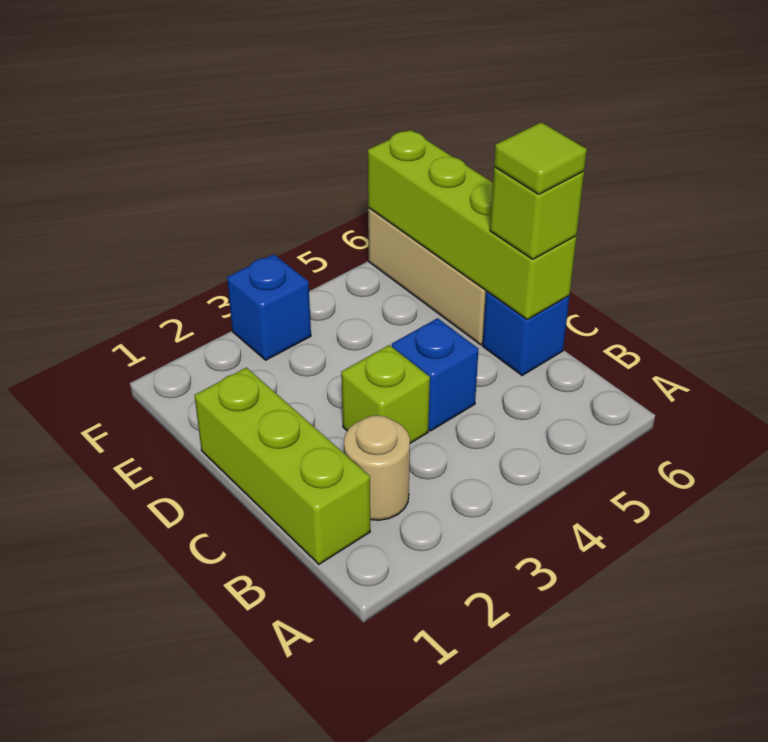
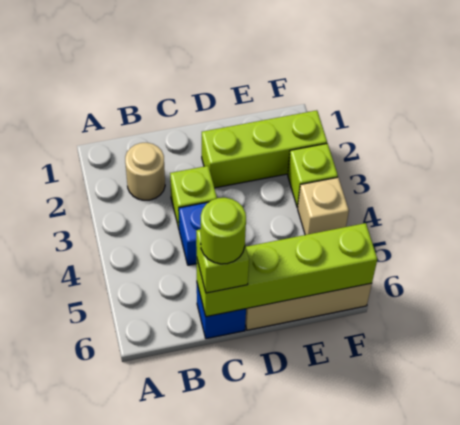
lime 1x3 brick [194,368,370,564] -> lime 1x3 brick moved to [202,110,327,188]
lime 1x1 tile [494,122,587,194] -> lime 1x1 round brick [201,198,246,264]
blue 1x1 brick [227,254,311,360] -> lime 1x1 brick [288,143,338,208]
none -> tan 1x1 brick [298,177,349,235]

